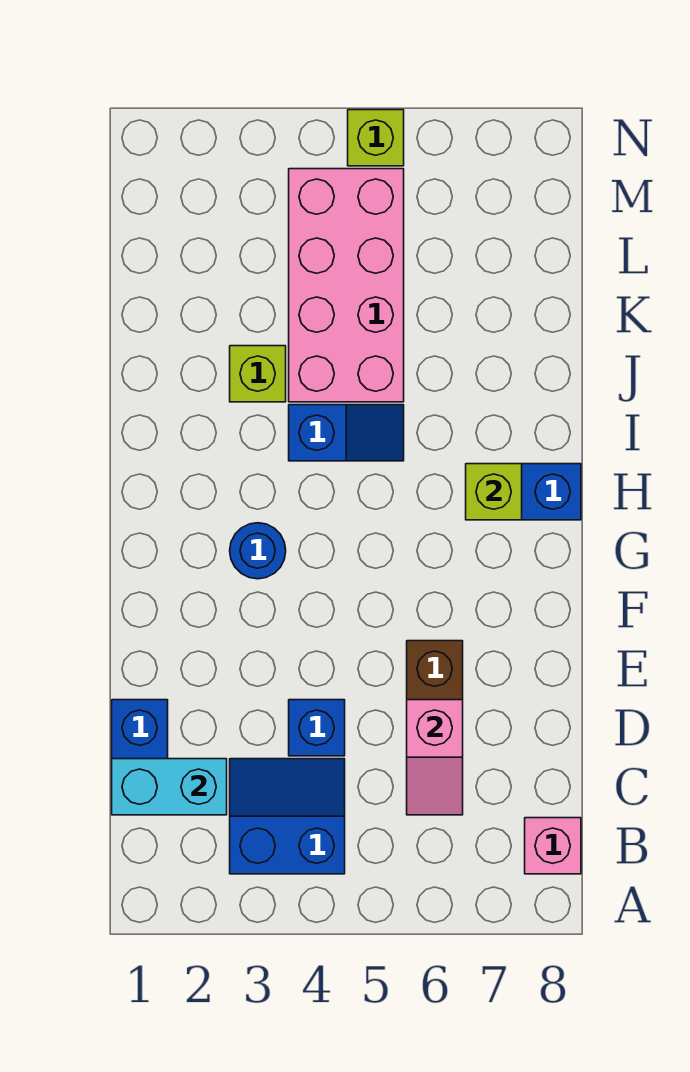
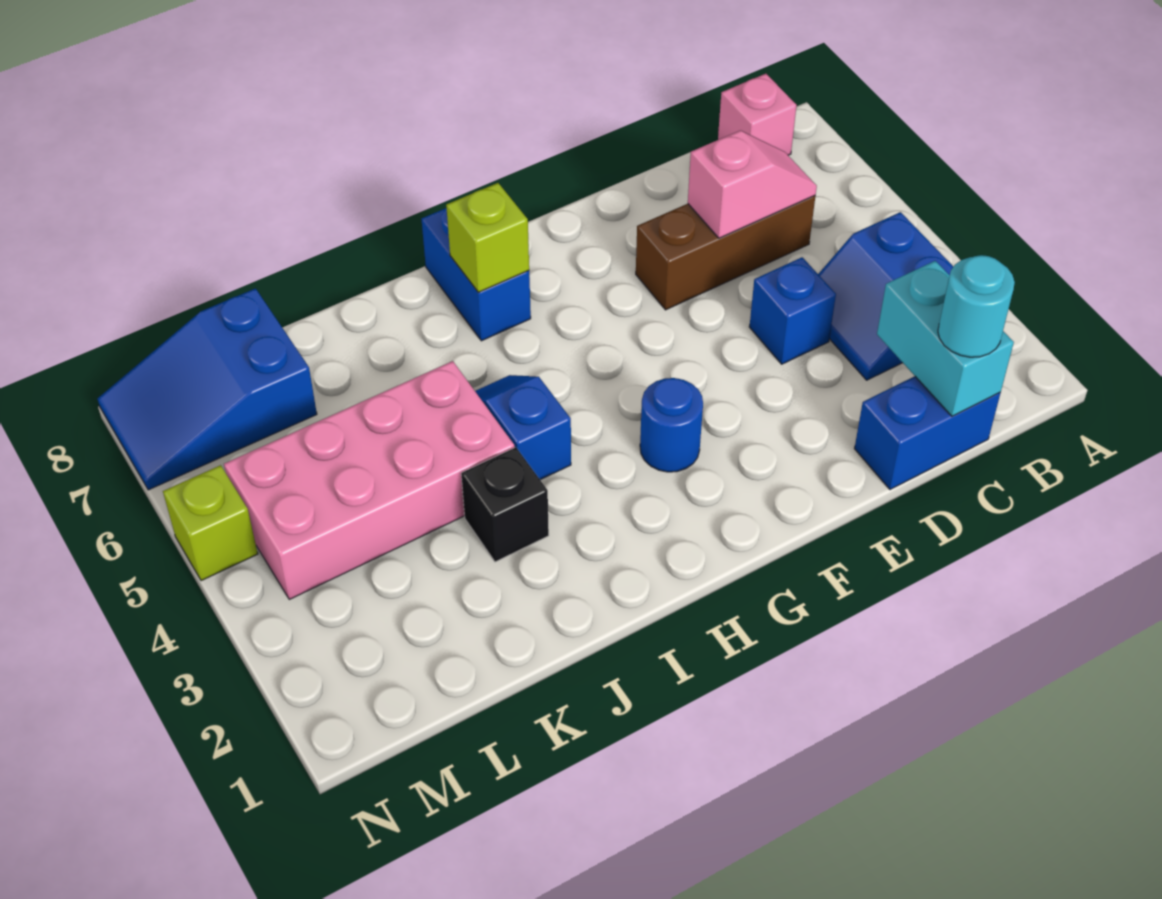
none -> cyan 1x1 round brick [938,255,1015,357]
lime 1x1 brick [230,346,286,402] -> black 1x1 brick [461,447,549,562]
none -> blue 2x3 slope [98,288,317,490]

